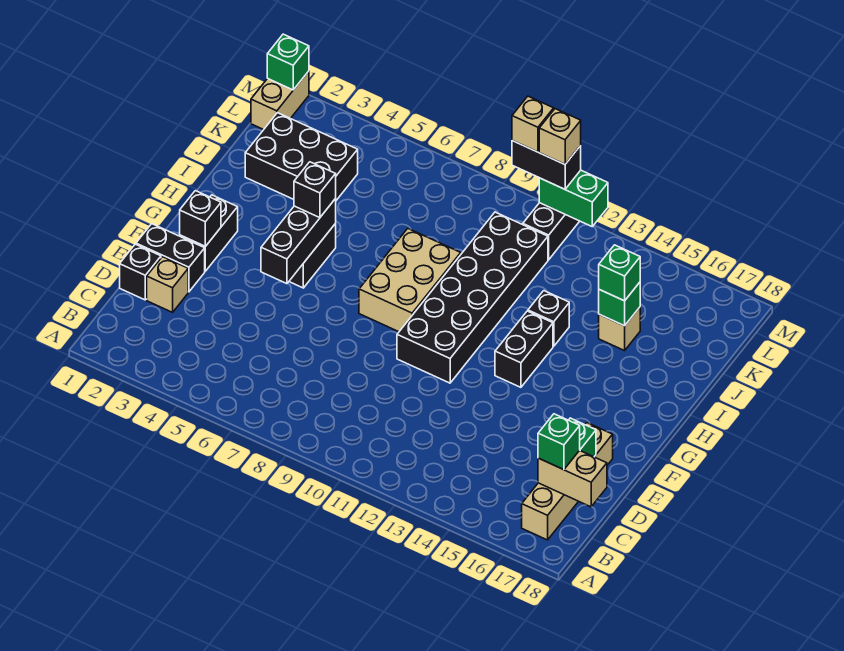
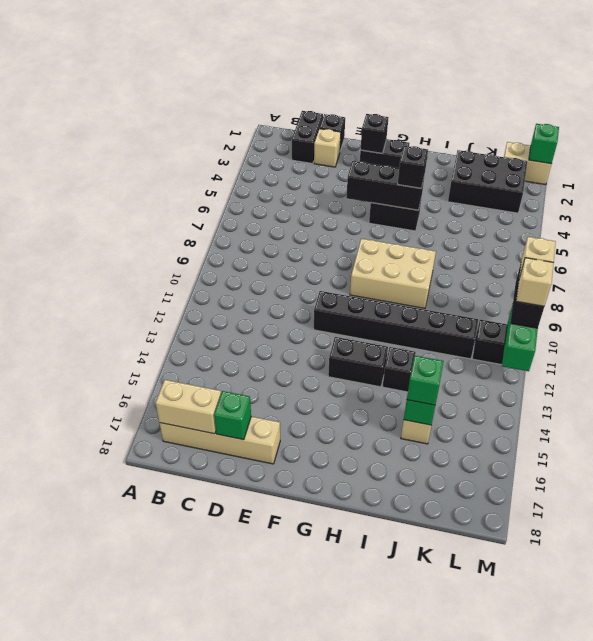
tan 1x2 brick [538,450,607,507] -> tan 1x2 brick turned to [156,380,221,434]
green 1x1 brick [538,414,580,470] -> none
black 1x2 brick [136,224,205,292] -> black 1x2 brick moved to [292,111,323,164]
black 2x6 brick [397,212,548,383] -> black 1x6 brick [314,291,478,359]
black 2x3 brick [245,113,358,200] -> black 2x3 brick turned to [448,150,527,213]

